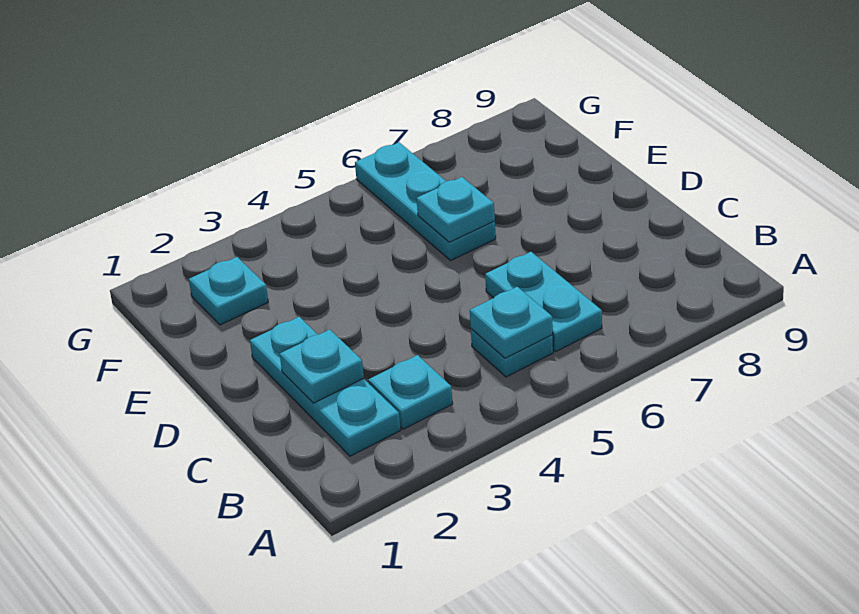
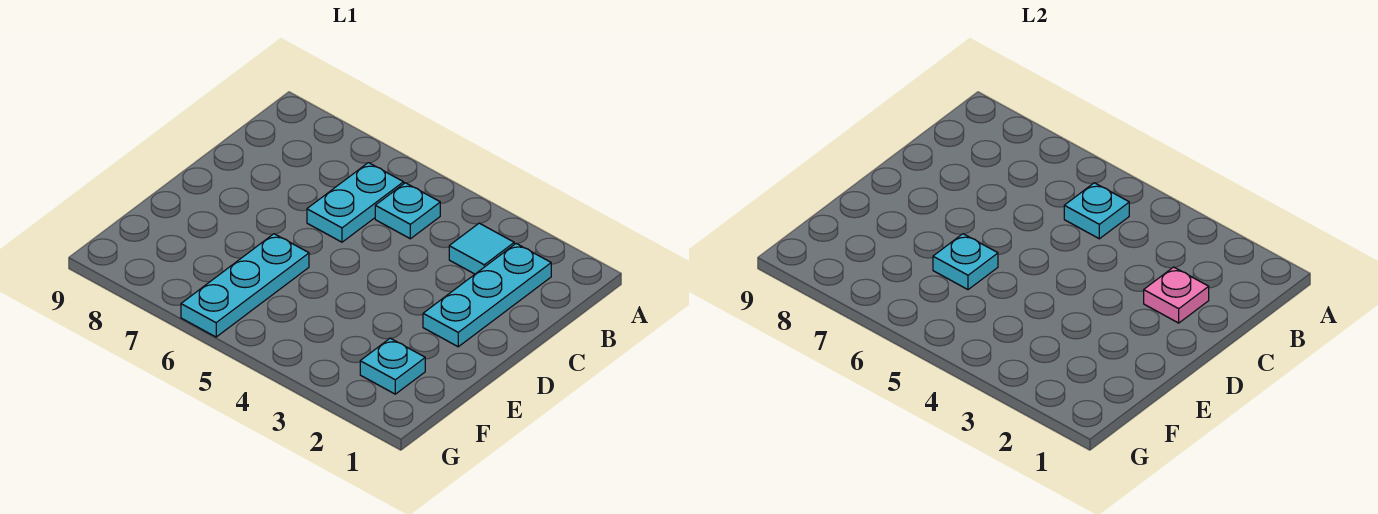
cyan 1x1 plate [368,355,453,429] -> cyan 1x1 tile [449,223,514,274]
cyan 1x1 plate [280,329,364,403] -> pink 1x1 plate [1144,267,1209,323]

